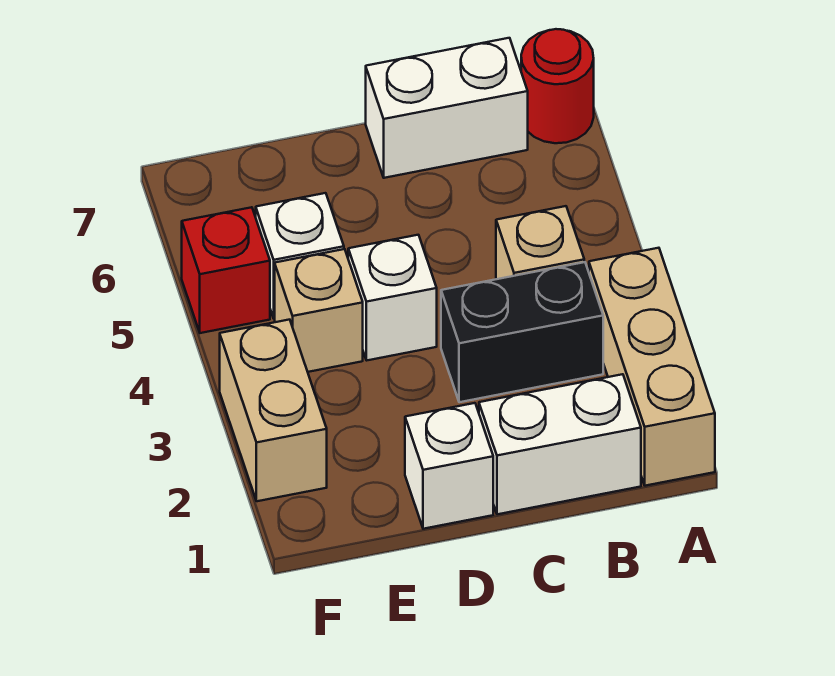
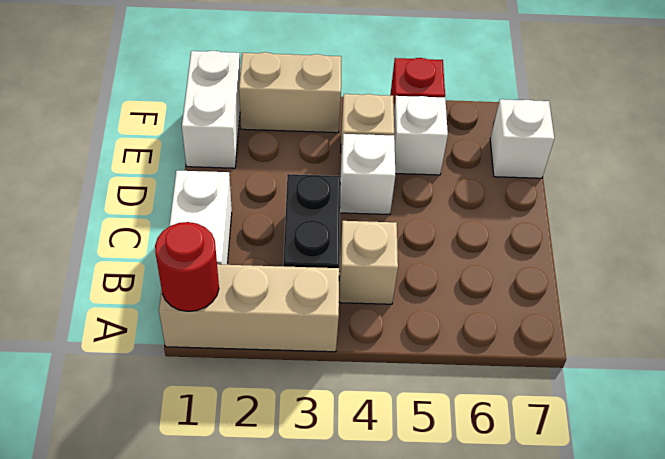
red 1x1 round brick [521,29,594,143] -> red 1x1 round brick moved to [155,222,219,311]
white 1x2 brick [366,38,528,178] -> white 1x2 brick moved to [182,51,241,168]
white 1x1 brick [405,403,493,529] -> white 1x1 brick moved to [490,99,554,178]

